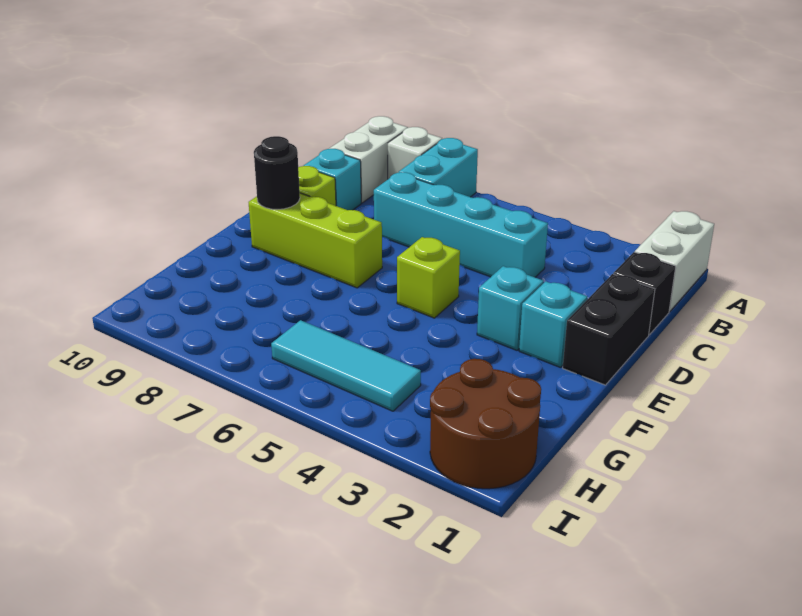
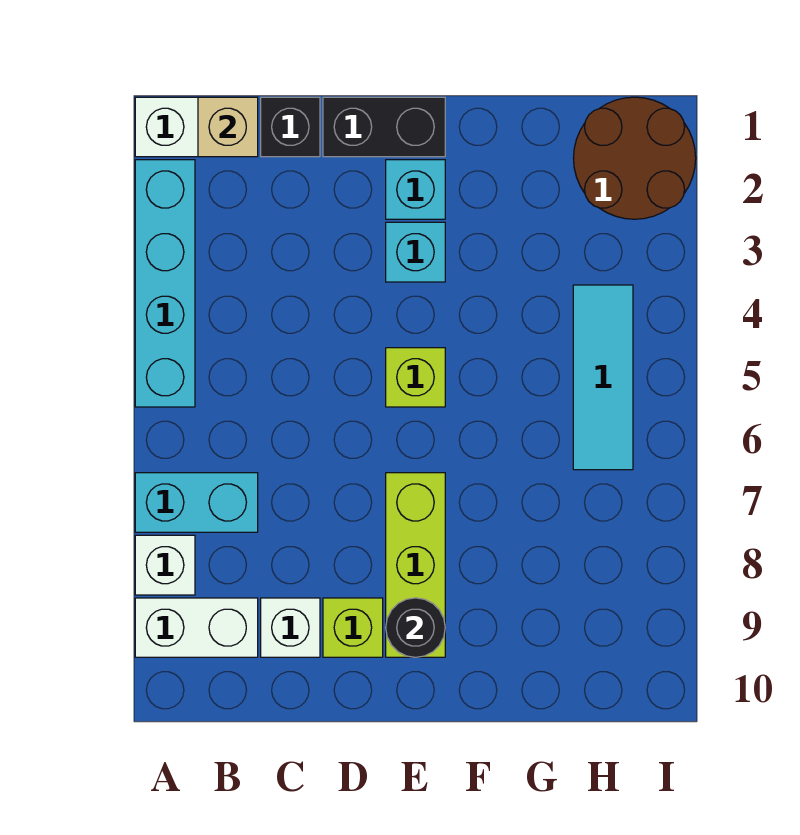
none -> tan 1x1 brick [198,97,258,157]
cyan 1x4 brick [374,172,548,277] -> cyan 1x4 brick moved to [135,160,195,407]
cyan 1x1 brick [304,149,361,210] -> white 1x1 brick [261,598,320,657]

